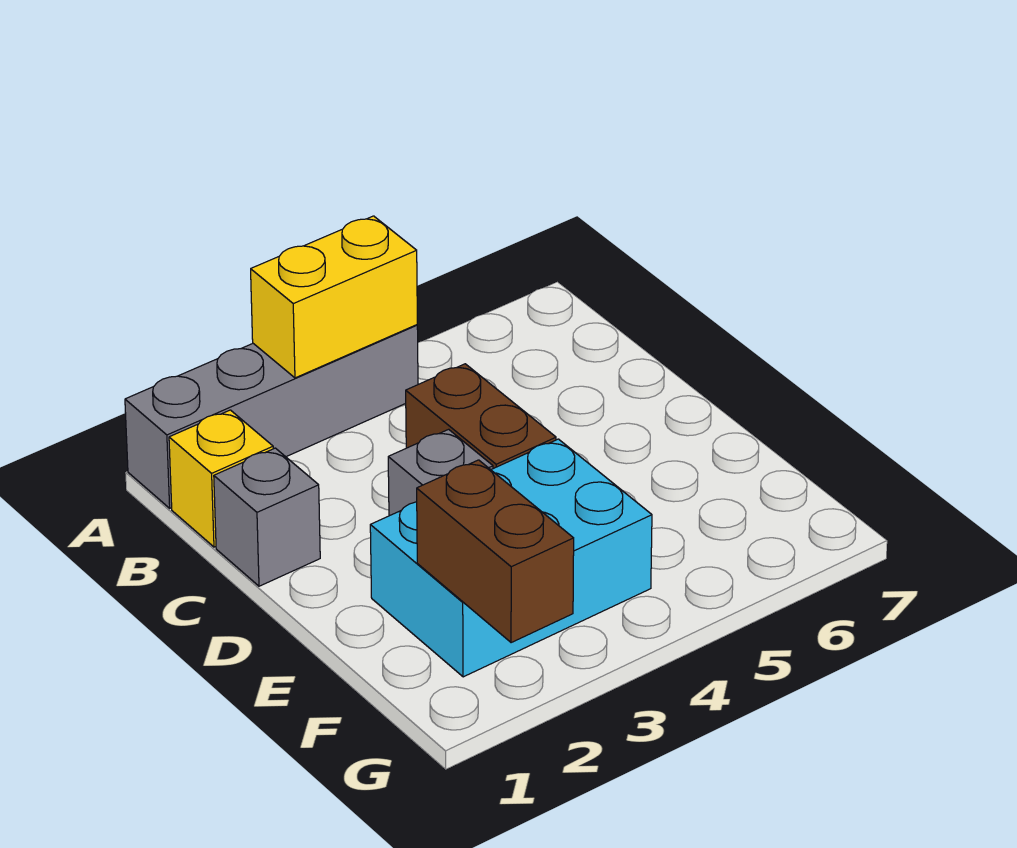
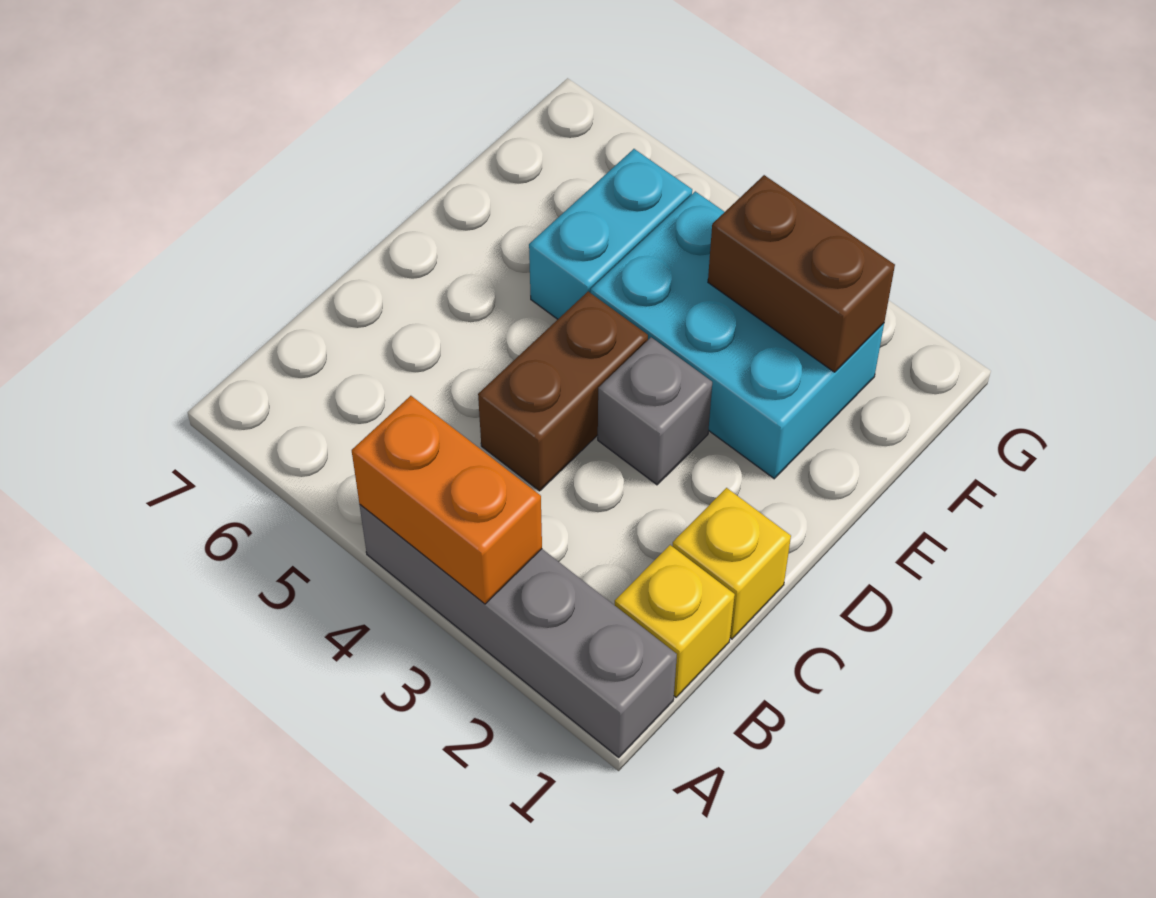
yellow 1x2 brick [251,216,417,378] -> orange 1x2 brick [352,396,542,604]
grey 1x1 brick [214,448,320,586] -> yellow 1x1 brick [672,488,791,639]
none -> cyan 1x2 brick [529,149,692,319]
brown 1x2 brick [417,460,574,643] -> brown 1x2 brick turned to [708,175,895,372]

